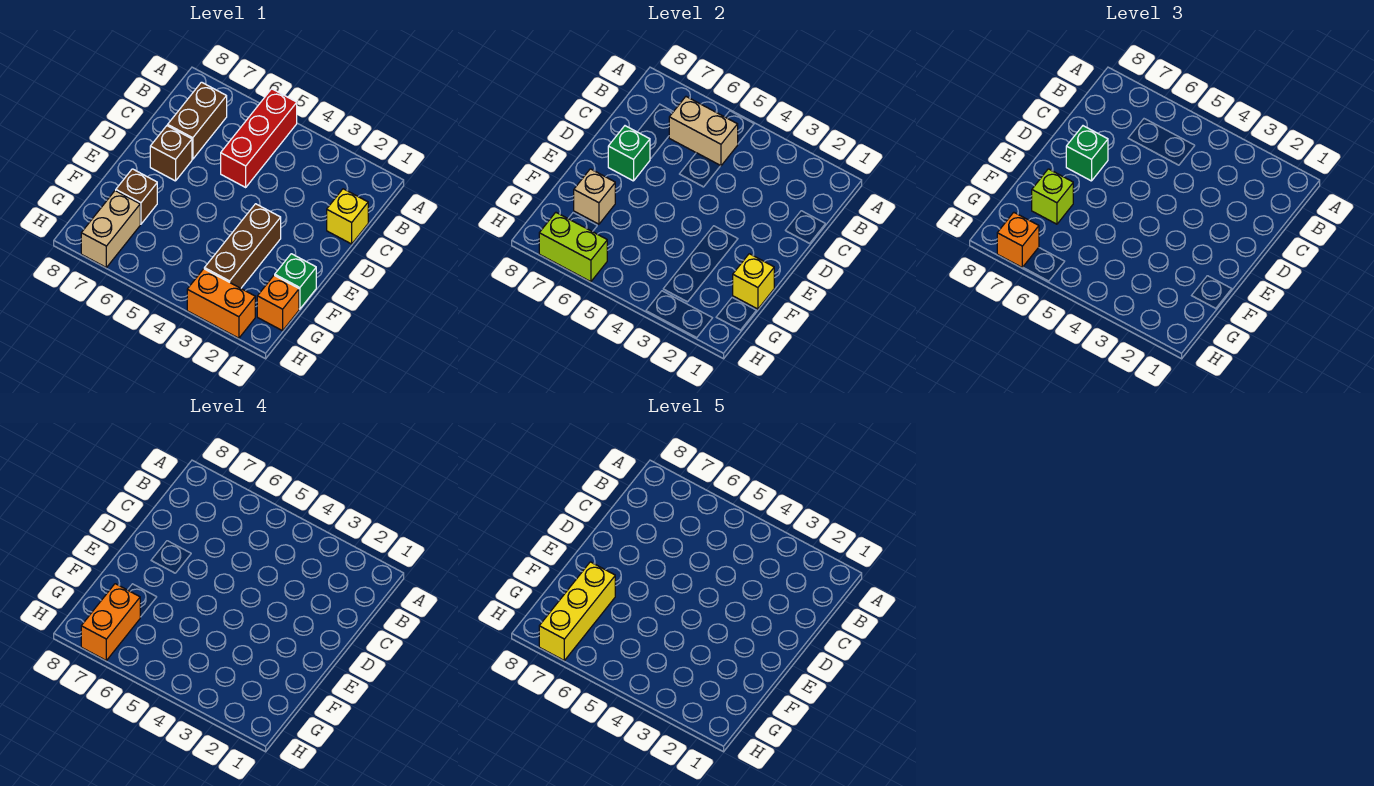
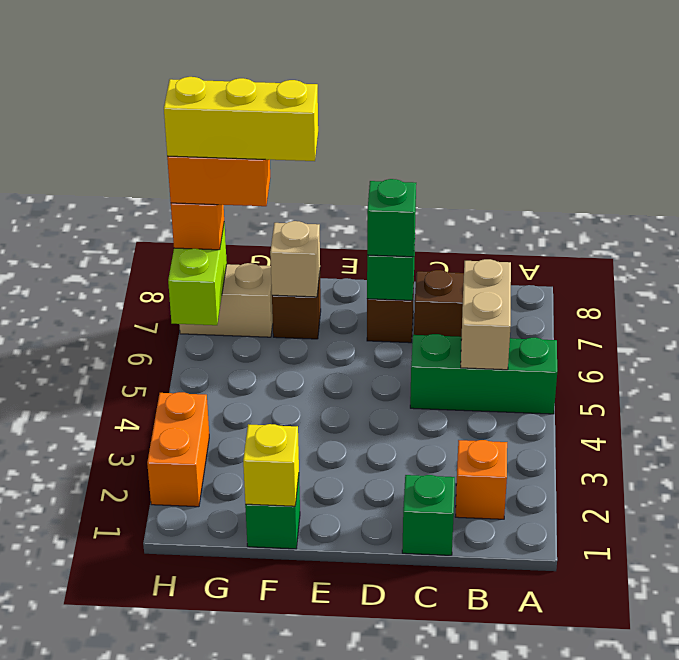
red 1x3 brick [221,89,297,187] -> green 1x3 brick [410,334,557,414]
yellow 1x1 brick [327,189,368,244] -> green 1x1 brick [402,475,455,555]
brown 1x3 brick [204,204,281,288] -> none
lime 1x1 brick [1032,169,1073,224] -> none
orange 1x1 brick [257,275,299,331] -> orange 1x1 brick moved to [456,440,507,519]

